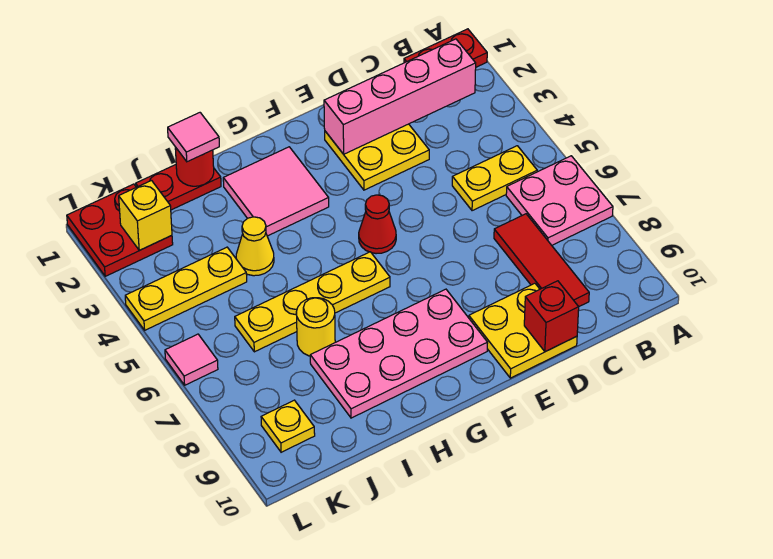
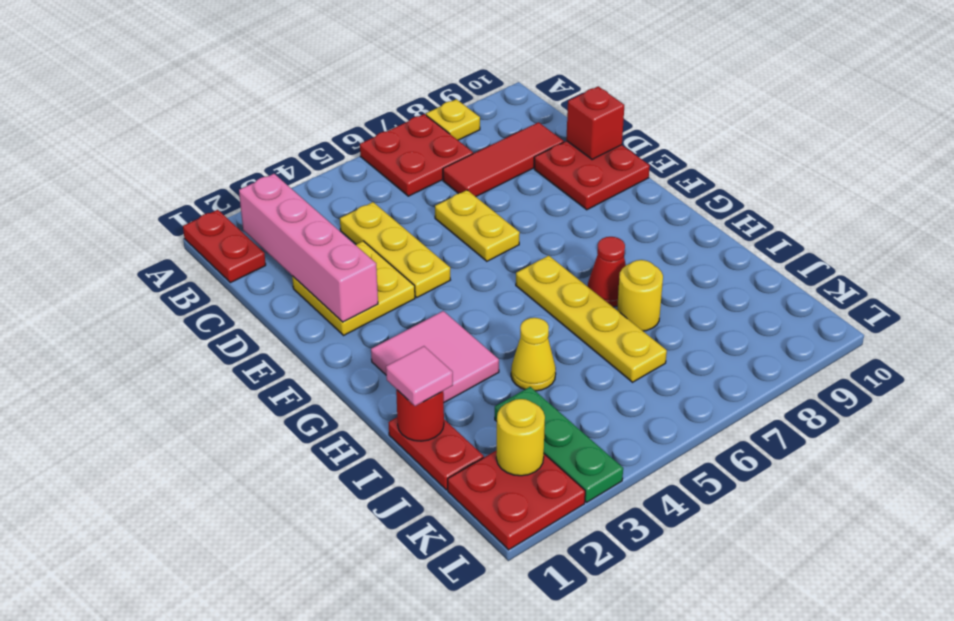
pink 2x2 plate [506,156,613,245] -> red 2x2 plate [360,114,473,196]
yellow 1x2 plate [452,146,537,211] -> yellow 1x2 plate moved to [435,190,520,261]
yellow 2x2 plate [469,283,577,378] -> red 2x2 plate [534,141,650,210]
red 1x1 cone [359,195,396,254] -> red 1x1 cone moved to [588,237,626,307]
pink 2x4 plate [310,289,488,418] -> none
none -> green 1x3 plate [495,387,623,502]
yellow 1x3 plate [125,247,247,330] -> yellow 1x3 plate moved to [340,202,450,297]
yellow 1x1 brick [119,181,172,250] -> yellow 1x1 round brick [496,399,545,476]
yellow 1x1 plate [261,400,315,452] -> yellow 1x1 plate moved to [426,99,480,140]
pink 1x1 tile [165,334,218,385] -> none

